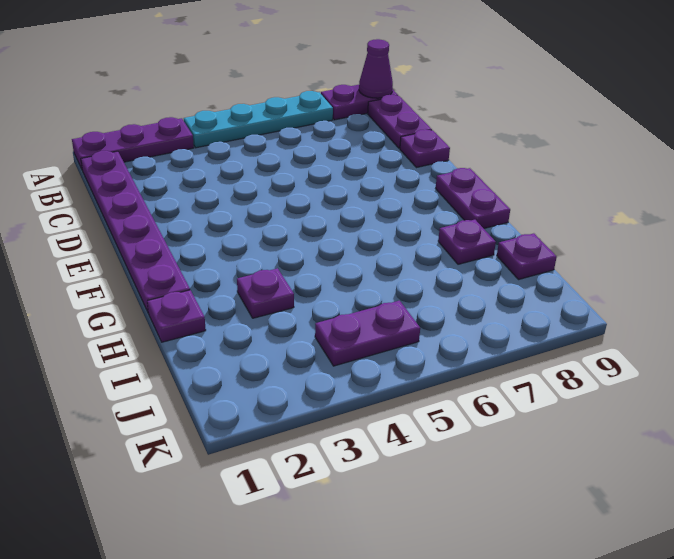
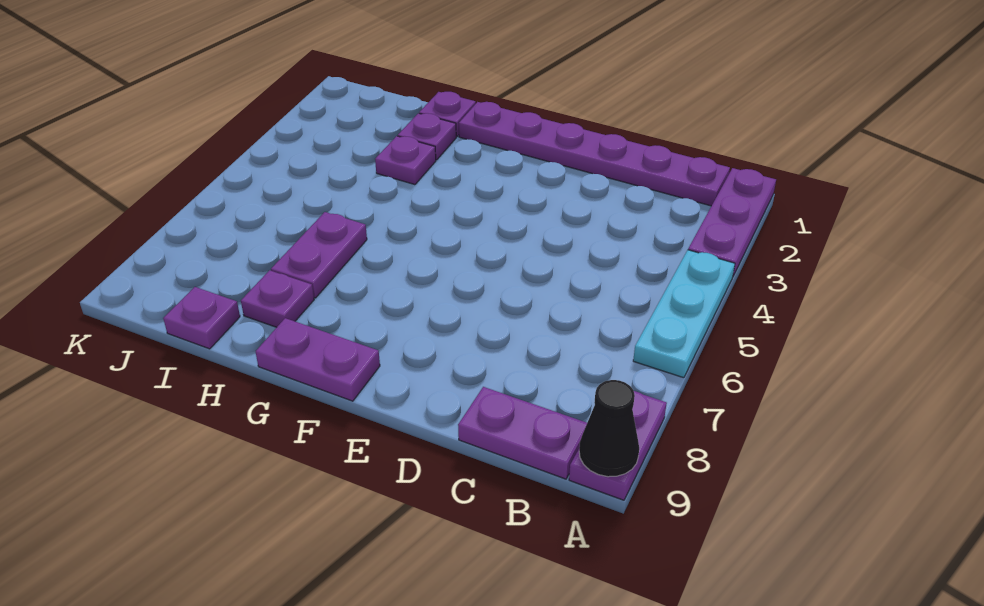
cyan 1x4 plate [184,91,333,148] -> cyan 1x3 plate [633,250,735,378]
purple 1x1 cone [359,39,393,98] -> black 1x1 cone [579,380,639,477]
purple 1x1 plate [400,129,450,168] -> purple 1x1 plate moved to [398,113,456,160]
purple 1x2 plate [315,301,420,366] -> purple 1x2 plate moved to [271,212,367,298]

